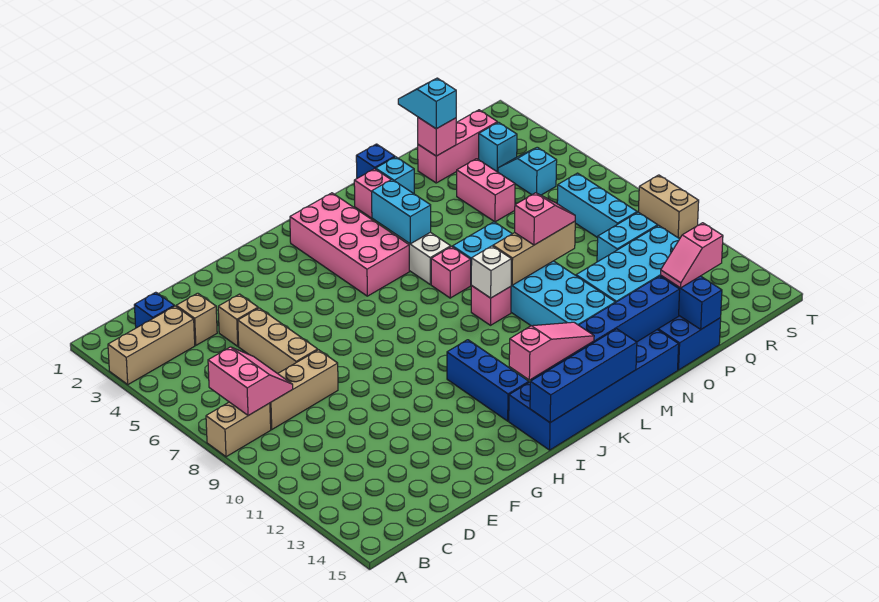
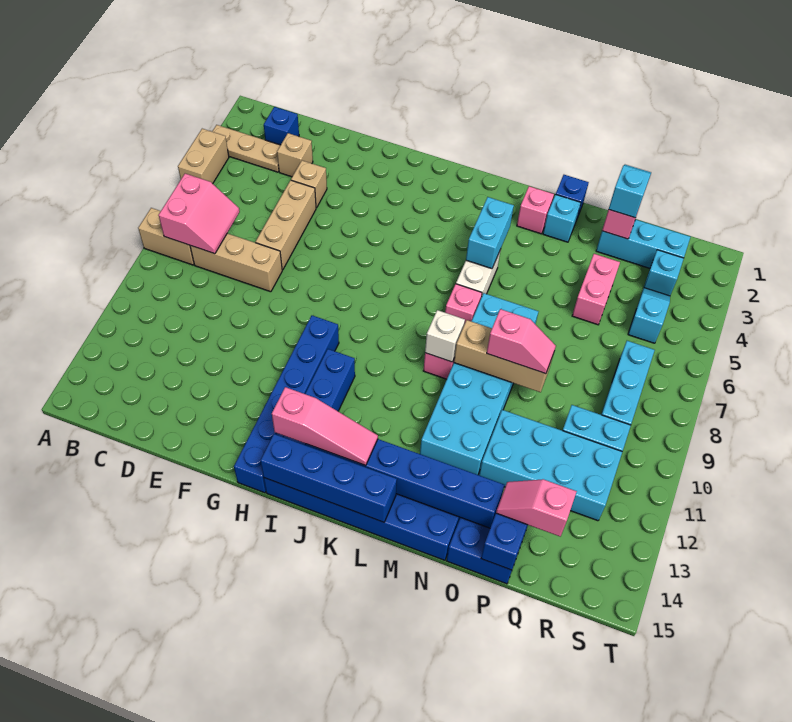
tan 1x3 brick [108,306,195,384] -> tan 1x3 plate [212,125,280,172]
none -> blue 1x6 brick [234,315,339,493]
pink 2x4 brick [290,193,409,296] -> none
pink 1x3 brick [418,110,497,183] -> cyan 1x3 brick [596,219,690,268]
tan 1x2 brick [638,175,699,238] -> tan 1x2 brick moved to [178,129,229,184]

